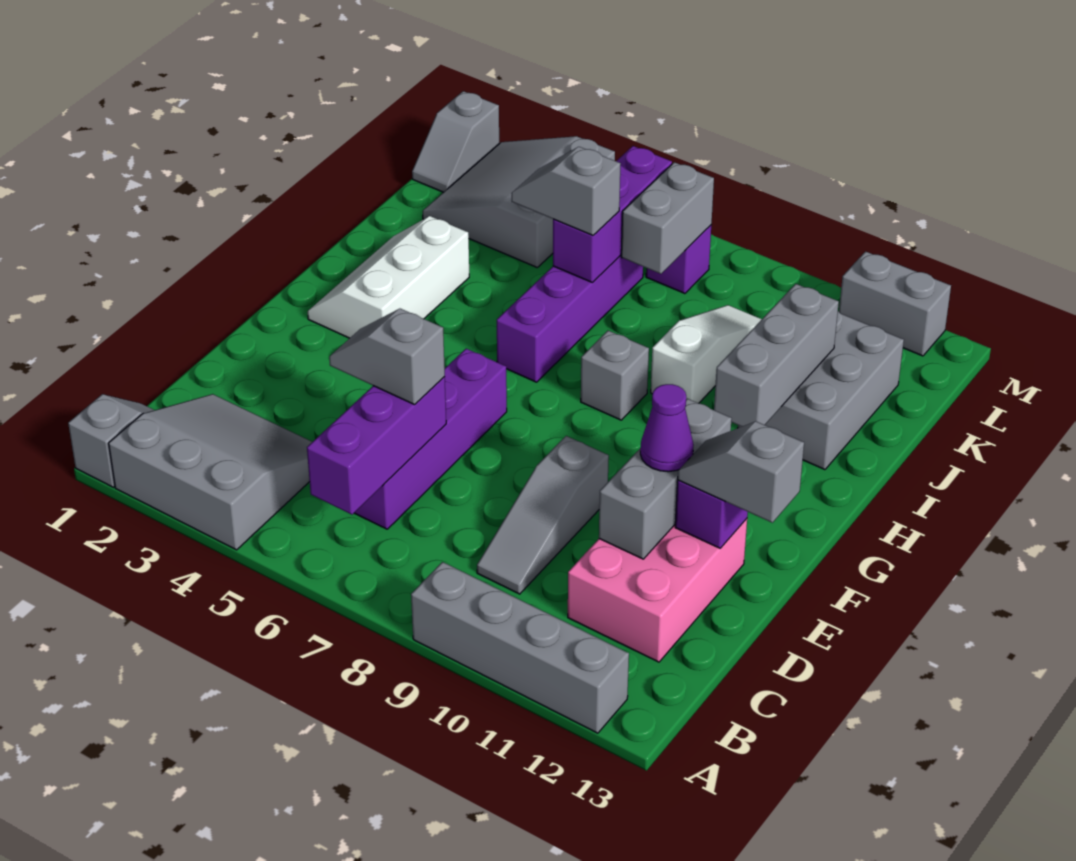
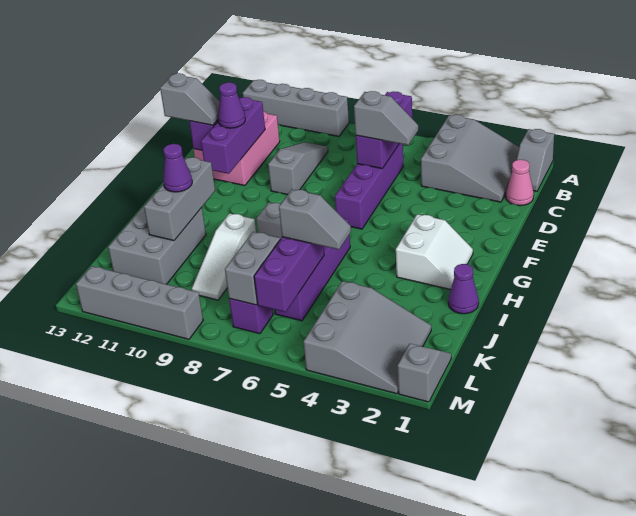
grey 3x3 slope [109,394,312,550] -> grey 3x3 slope turned to [421,115,519,202]
none -> pink 1x1 cone [506,160,534,206]
grey 1x3 brick [599,399,732,559] -> purple 1x3 brick [201,97,265,174]
white 2x3 slope [308,216,469,338] -> white 2x2 slope [396,214,473,290]
none -> purple 1x1 cone [448,264,479,314]
none -> purple 1x1 cone [163,144,192,192]
grey 1x2 brick [839,251,951,356] -> grey 1x4 brick [76,266,203,339]

